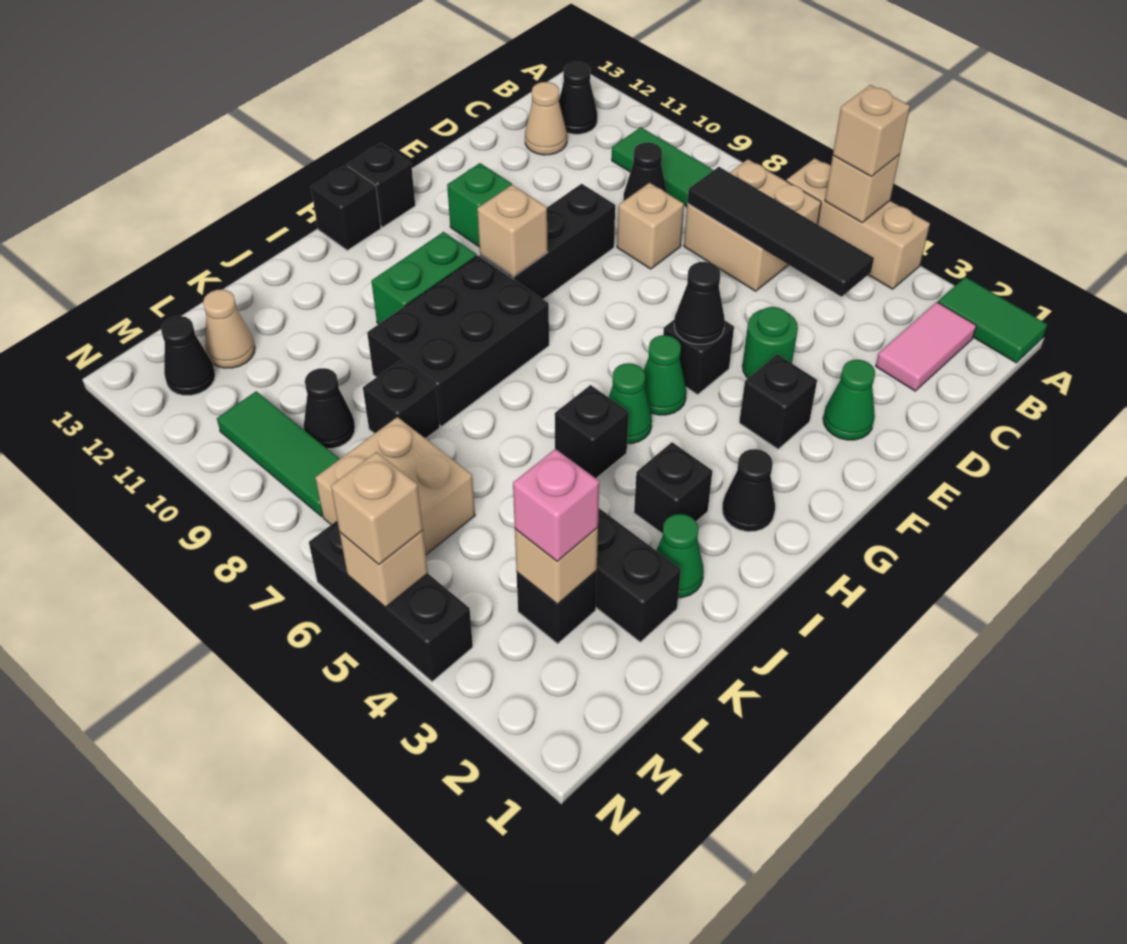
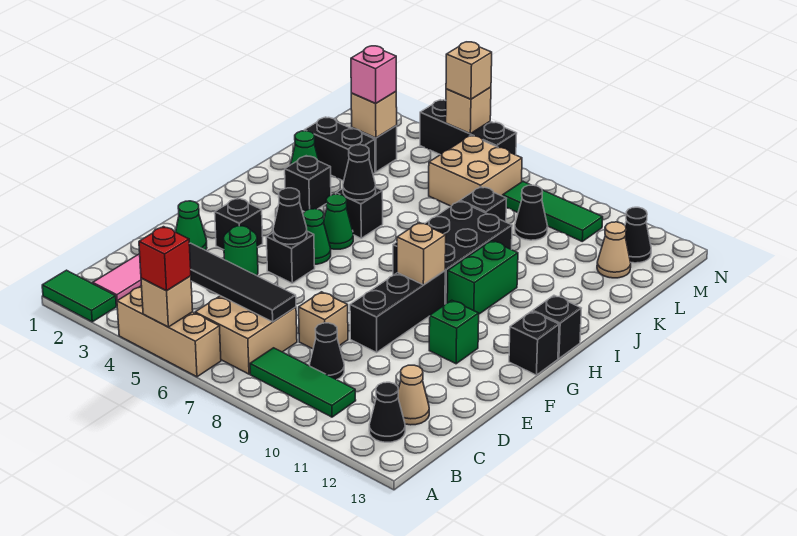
tan 1x1 brick [833,85,910,177] -> red 1x1 brick [139,227,191,291]
black 1x1 cone [722,449,775,532] -> black 1x1 cone moved to [343,145,376,200]

